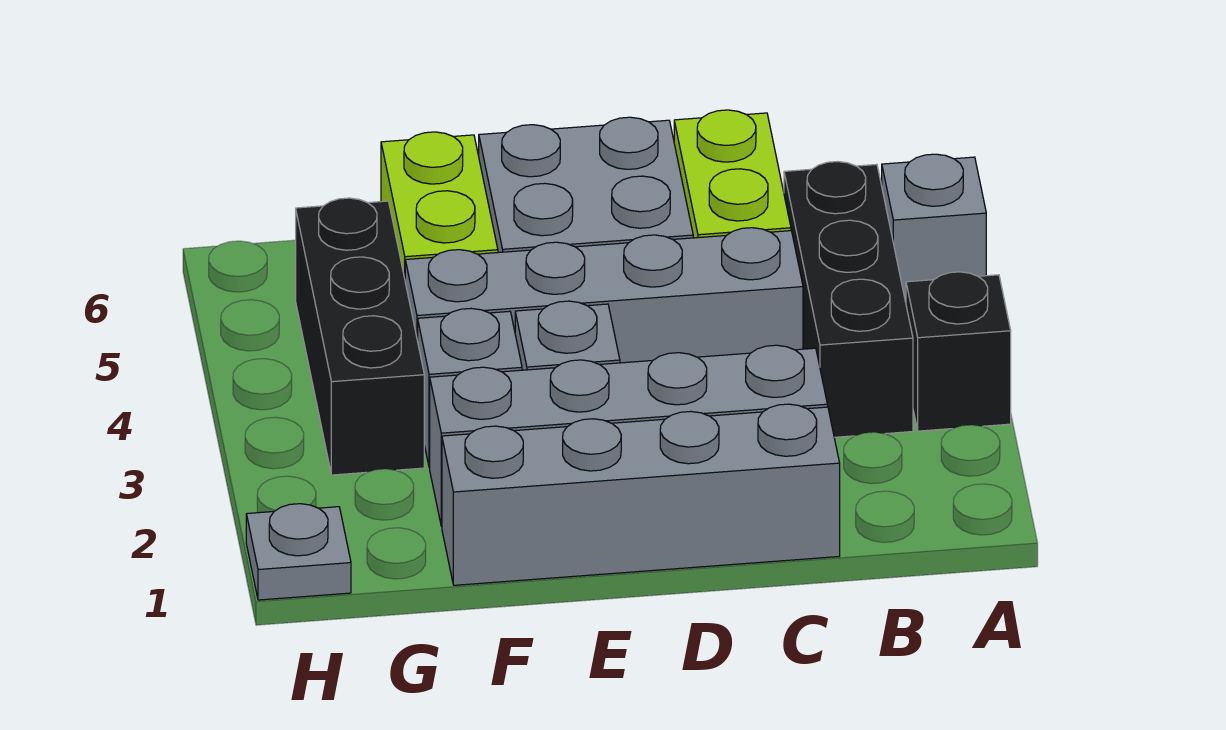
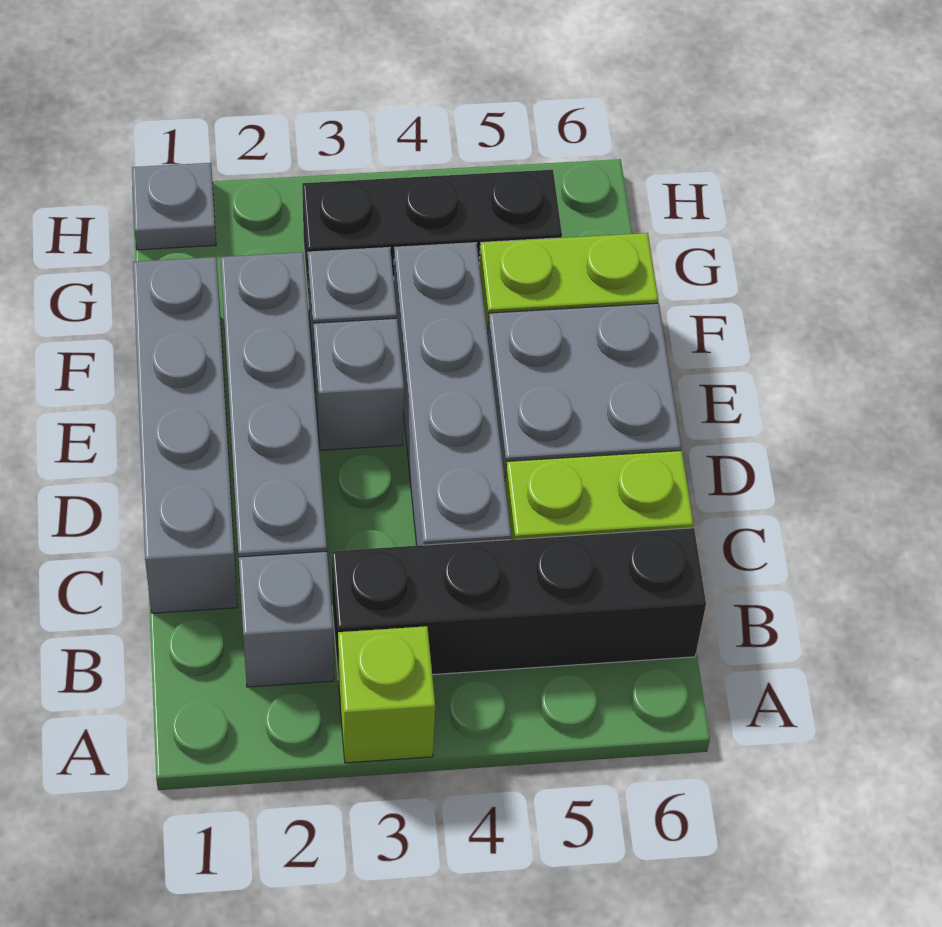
black 1x1 brick [906,272,1011,431] -> lime 1x1 brick [338,626,435,763]
grey 1x1 brick [882,154,986,302] -> grey 1x1 brick moved to [239,551,334,687]
black 1x3 brick [784,162,913,437] -> black 1x4 brick [332,528,706,675]

